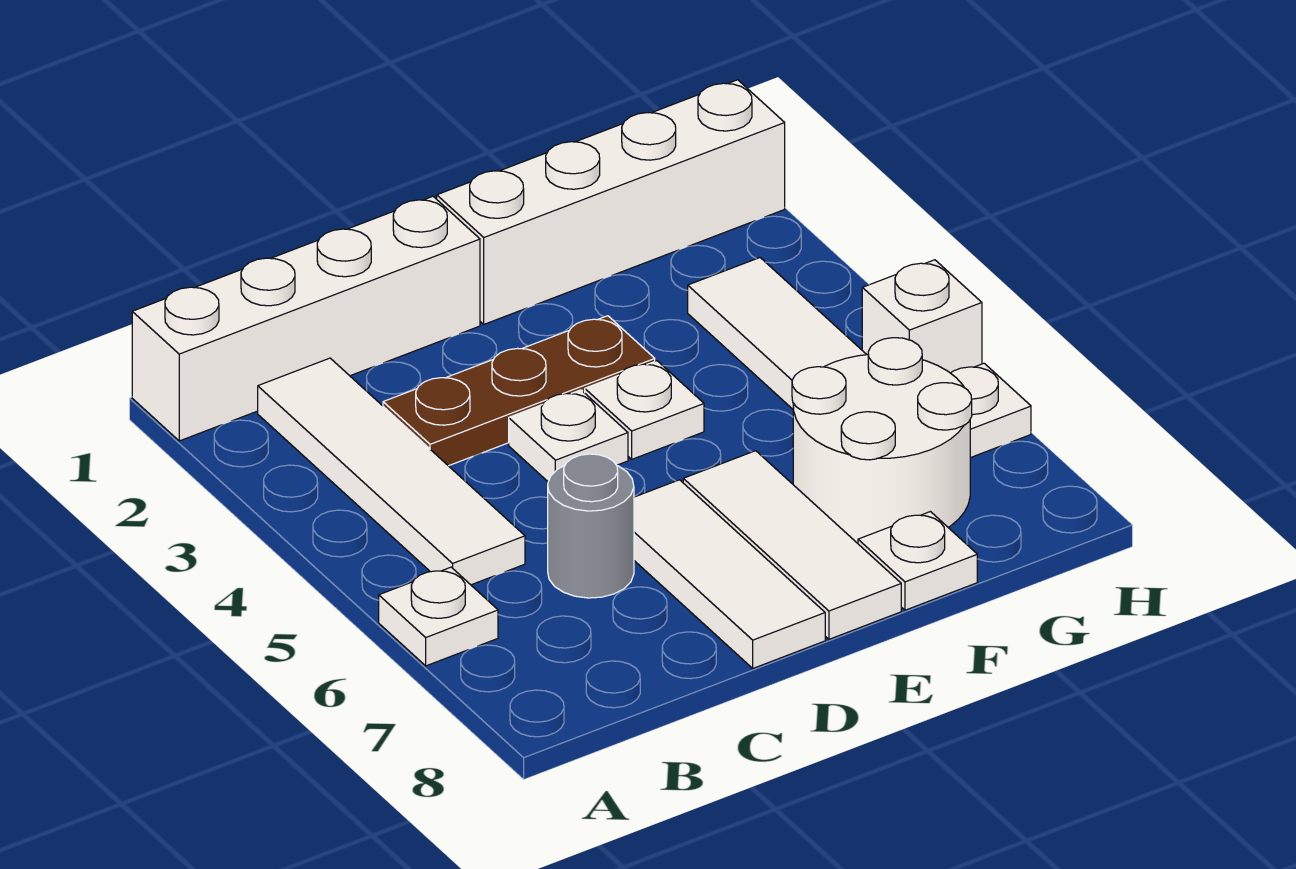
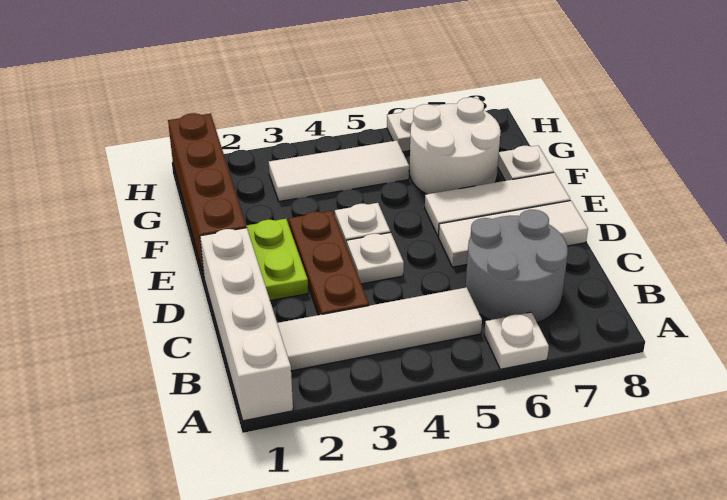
grey 1x1 round brick [548,454,634,598] -> grey 2x2 round brick [466,210,568,323]
none -> lime 1x2 plate [246,219,308,301]
white 1x4 brick [437,80,785,324] -> brown 1x4 brick [168,113,247,276]
white 1x1 brick [862,260,982,373] -> none

